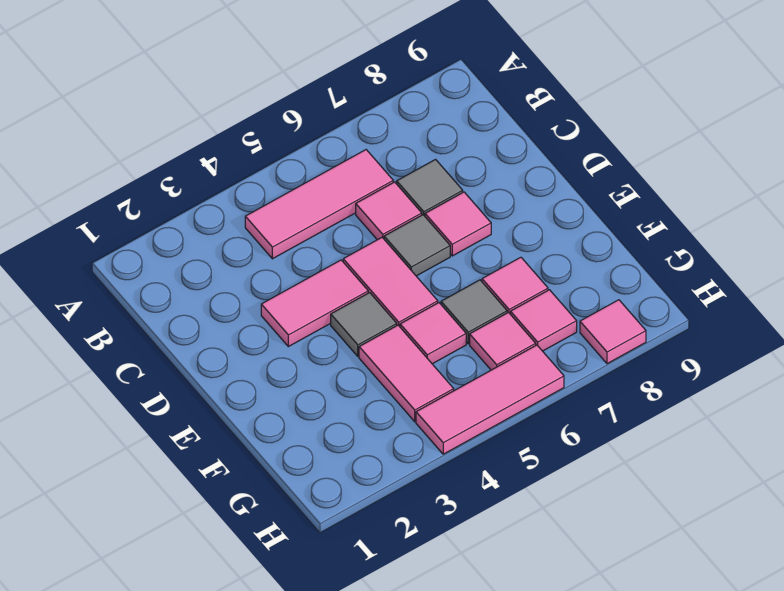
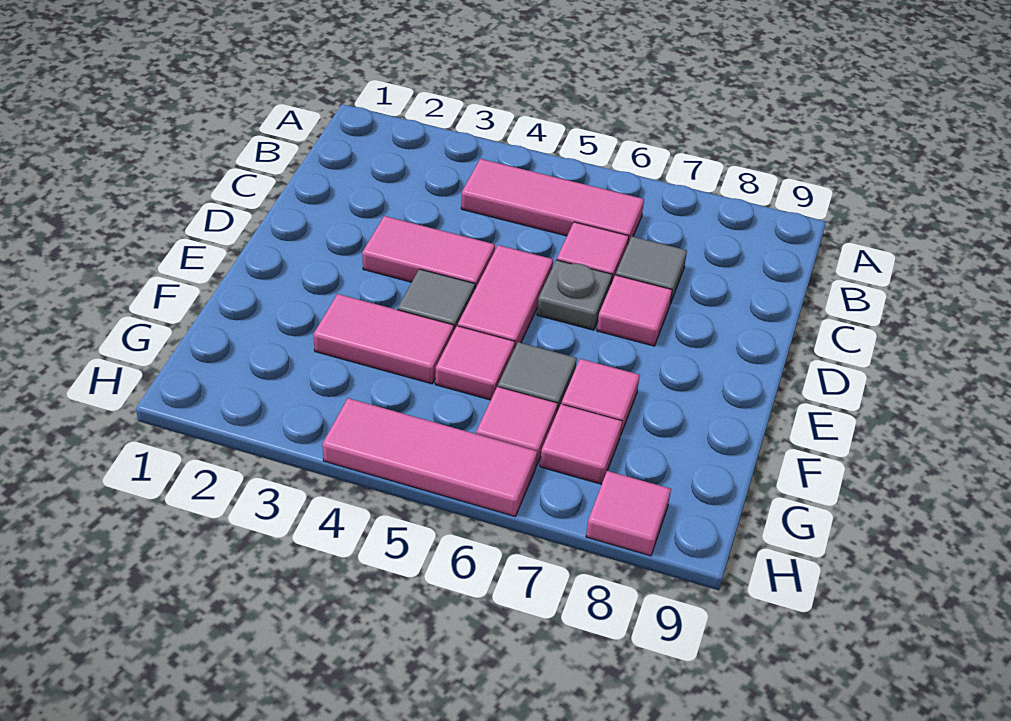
grey 1x1 tile [384,215,450,276] -> grey 1x1 plate [537,260,612,330]
pink 1x2 tile [359,325,454,422] -> pink 1x2 tile turned to [313,294,454,384]

